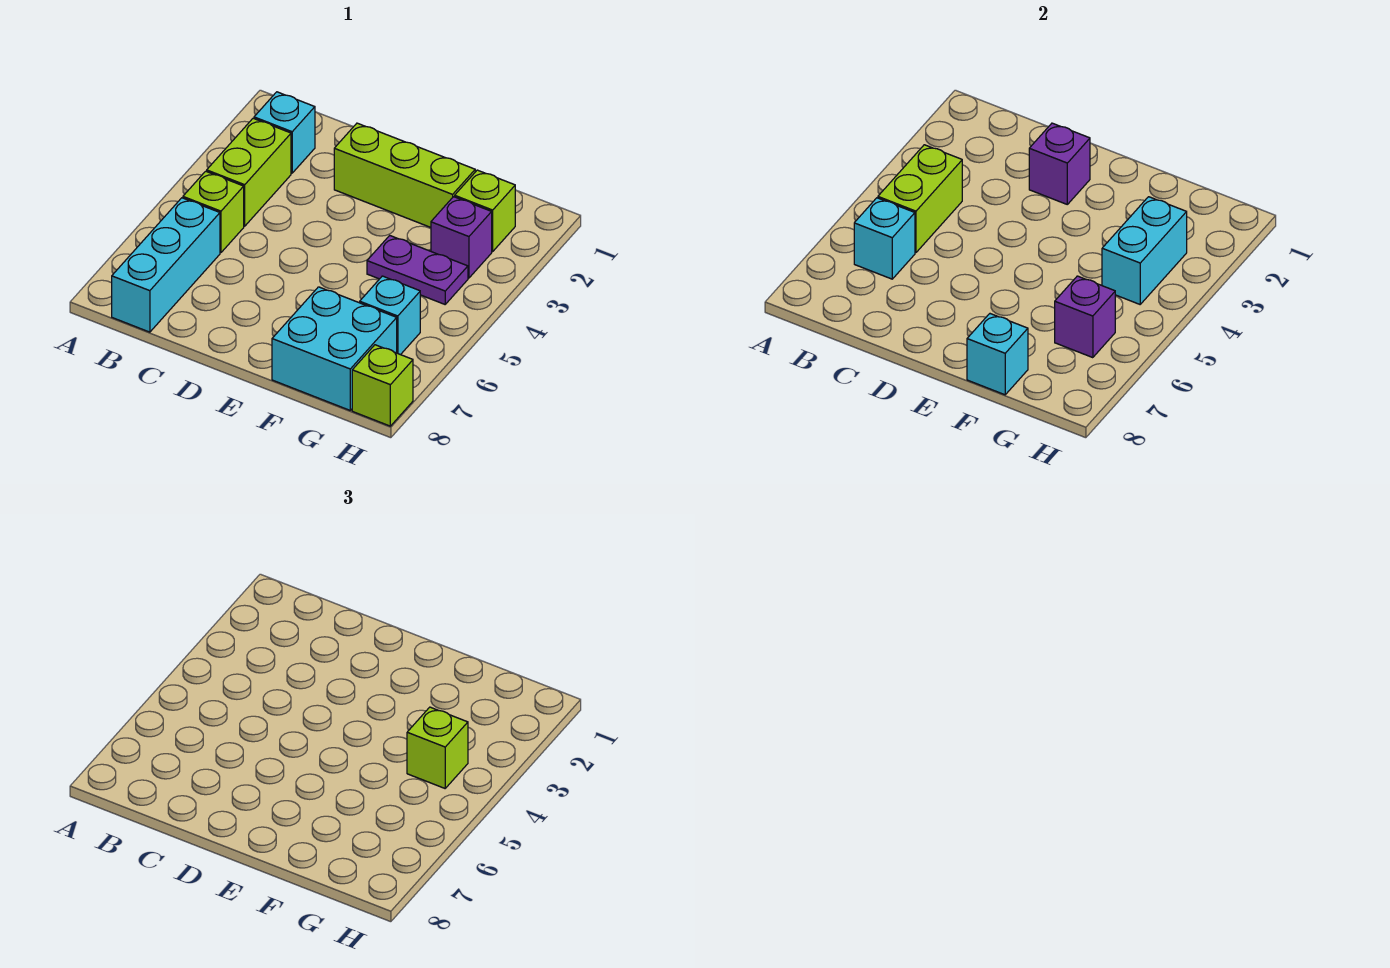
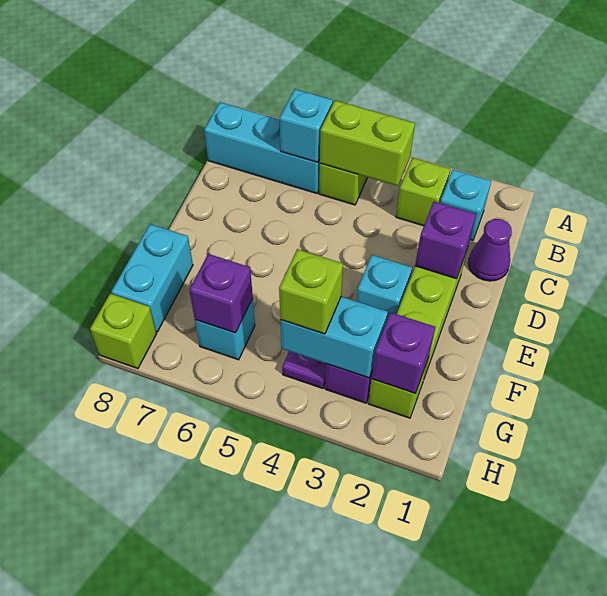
lime 1x2 brick [207,118,291,226] -> lime 1x1 brick [396,158,450,226]
none -> purple 1x1 cone [468,219,512,281]
cyan 2x2 brick [272,287,397,410] -> cyan 1x2 brick [111,224,193,332]
cyan 1x1 brick [967,314,1028,395] -> cyan 1x1 brick moved to [357,255,412,319]
none -> purple 1x1 brick [372,312,435,393]

